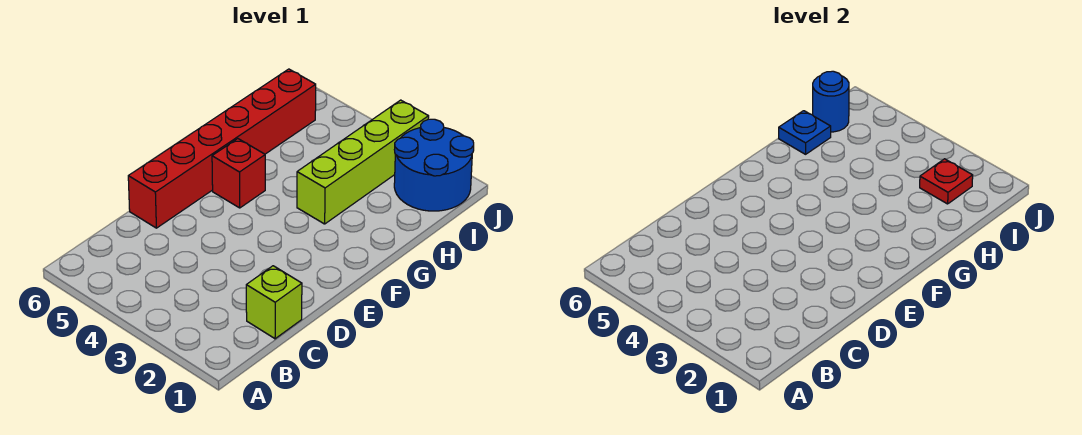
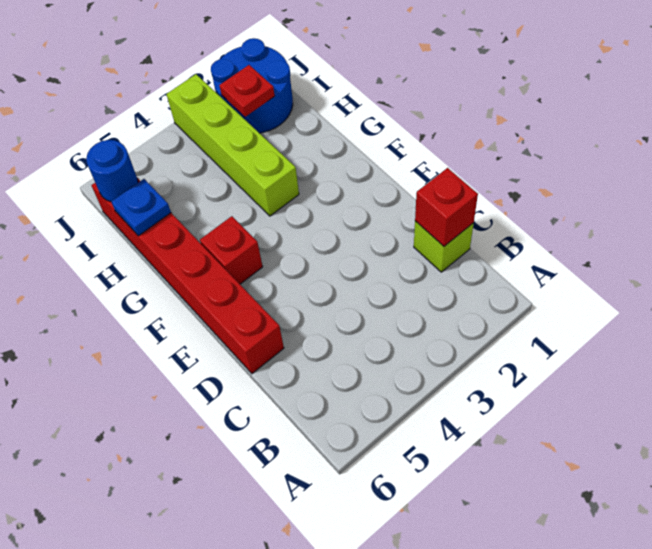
none -> red 1x1 brick [415,168,478,246]

